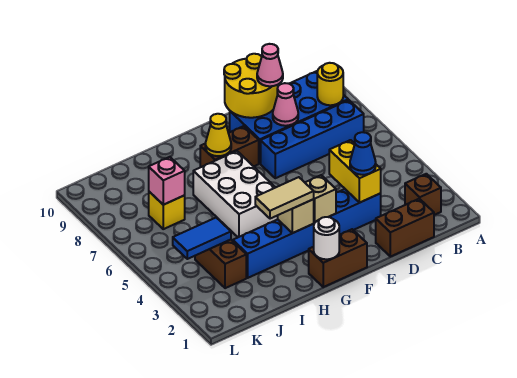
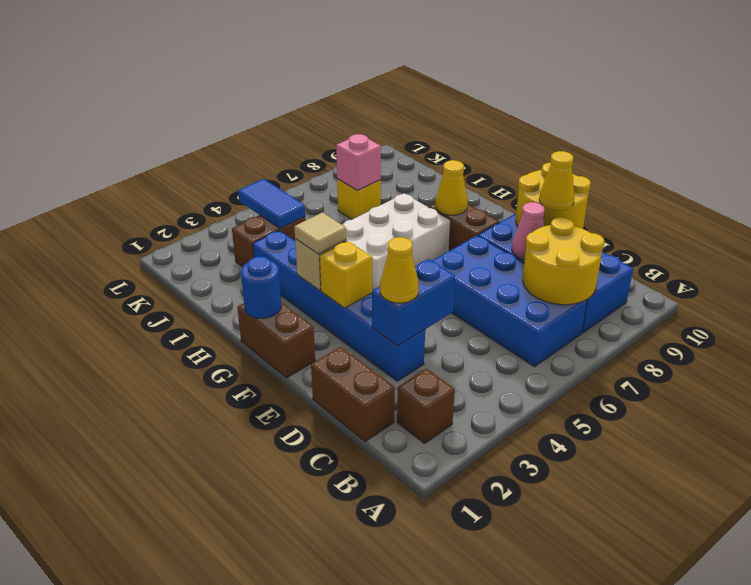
blue 1x4 brick [261,100,364,178] -> blue 2x4 brick [433,236,587,367]
yellow 1x1 round brick [317,63,343,105] -> yellow 2x2 round brick [523,217,604,305]
yellow 1x2 brick [329,140,381,203] -> blue 1x2 brick [372,259,455,346]
blue 1x1 cone [350,132,376,175] -> yellow 1x1 cone [380,237,419,303]
pink 1x1 cone [257,44,283,86] -> yellow 1x1 cone [539,151,575,210]
tan 1x1 brick [305,175,336,223] -> yellow 1x1 brick [320,241,372,308]
white 1x1 round brick [314,217,339,259] -> blue 1x1 round brick [241,257,281,318]
tan 1x2 tile [255,177,314,219] -> tan 1x1 tile [294,212,346,254]

